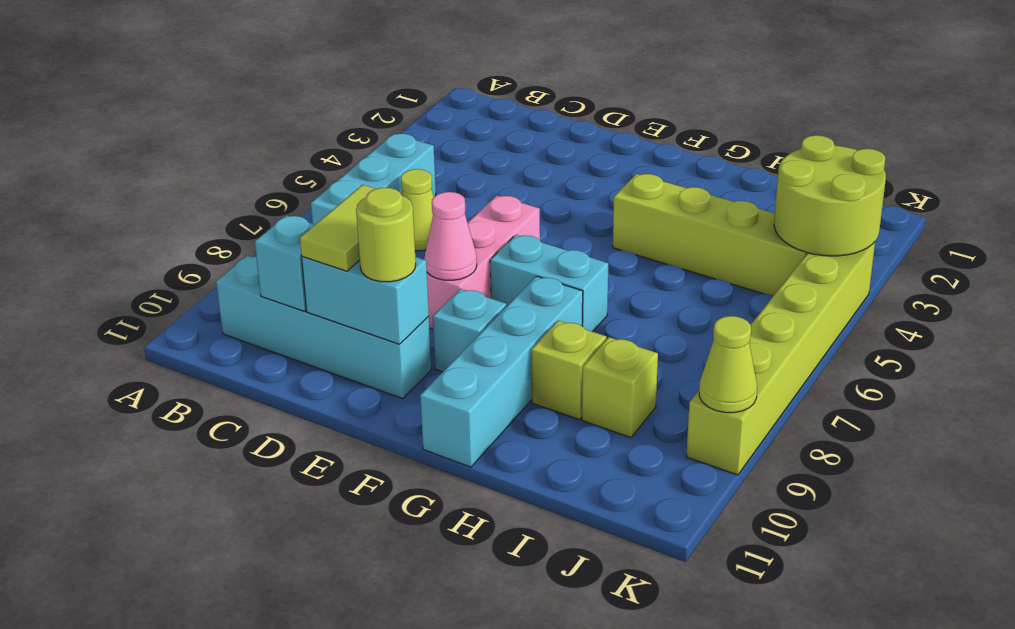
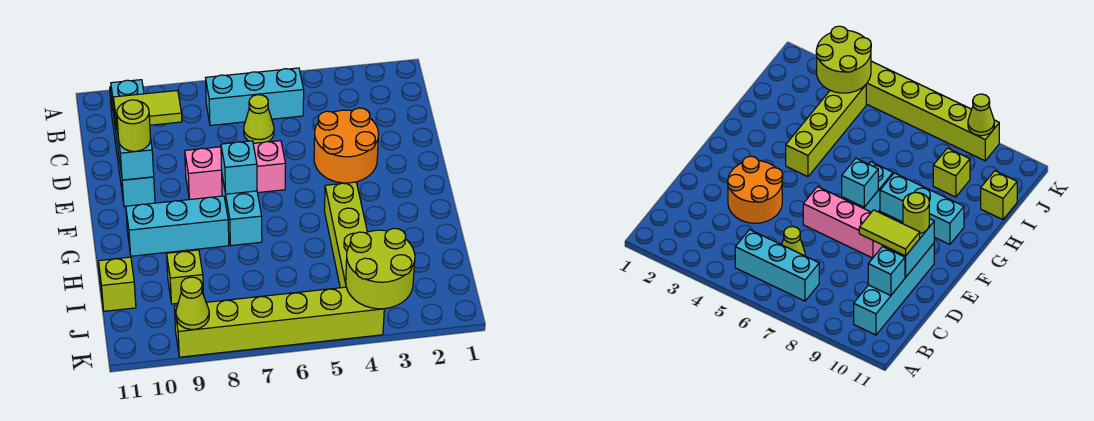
none -> orange 2x2 round brick [314,108,379,183]
pink 1x1 cone [424,192,477,280] -> none
cyan 1x1 brick [433,289,506,372] -> cyan 1x1 brick moved to [221,141,257,194]
cyan 1x4 brick [420,276,583,467] -> cyan 1x3 brick [126,196,229,256]
lime 1x1 brick [531,321,606,420] -> lime 1x1 brick moved to [99,257,136,311]

